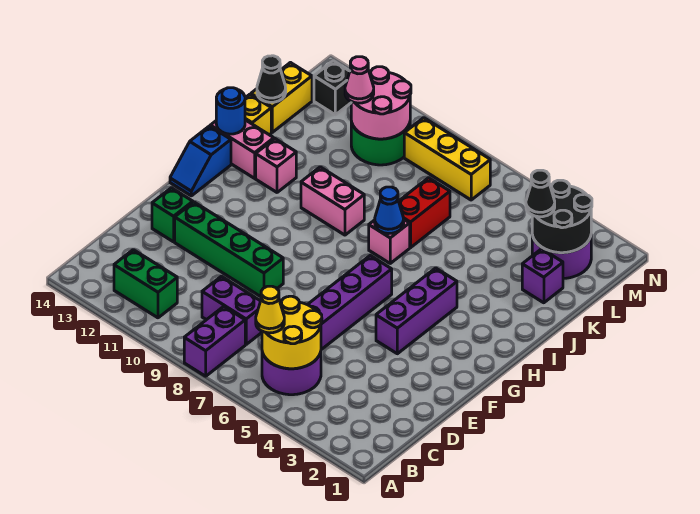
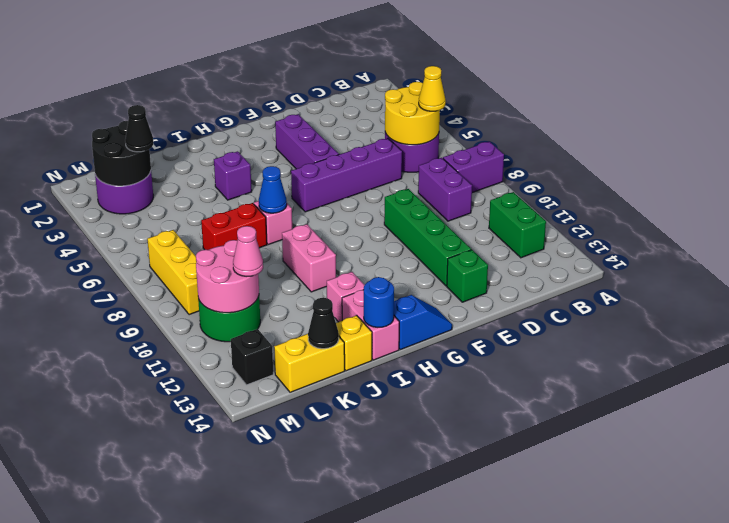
purple 1x3 brick [376,268,457,354] -> purple 1x3 brick turned to [275,114,339,169]
purple 1x1 brick [522,249,563,303] -> purple 1x1 brick moved to [214,151,252,200]

